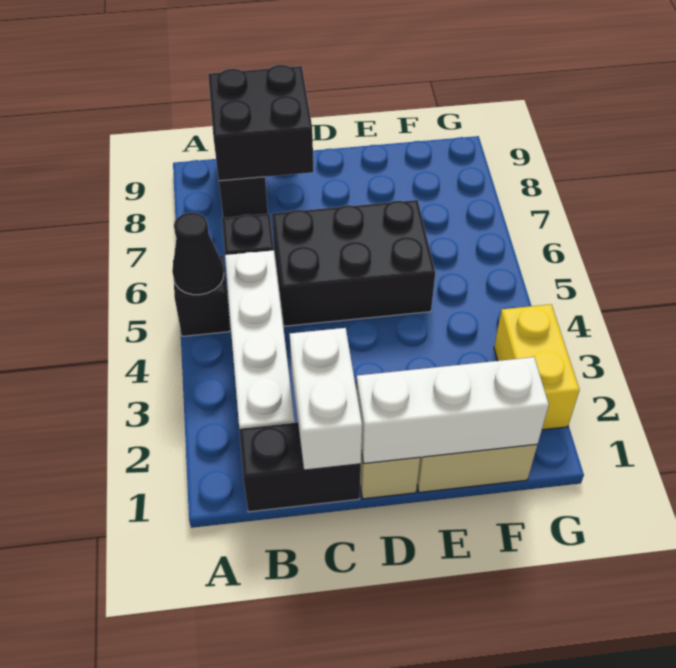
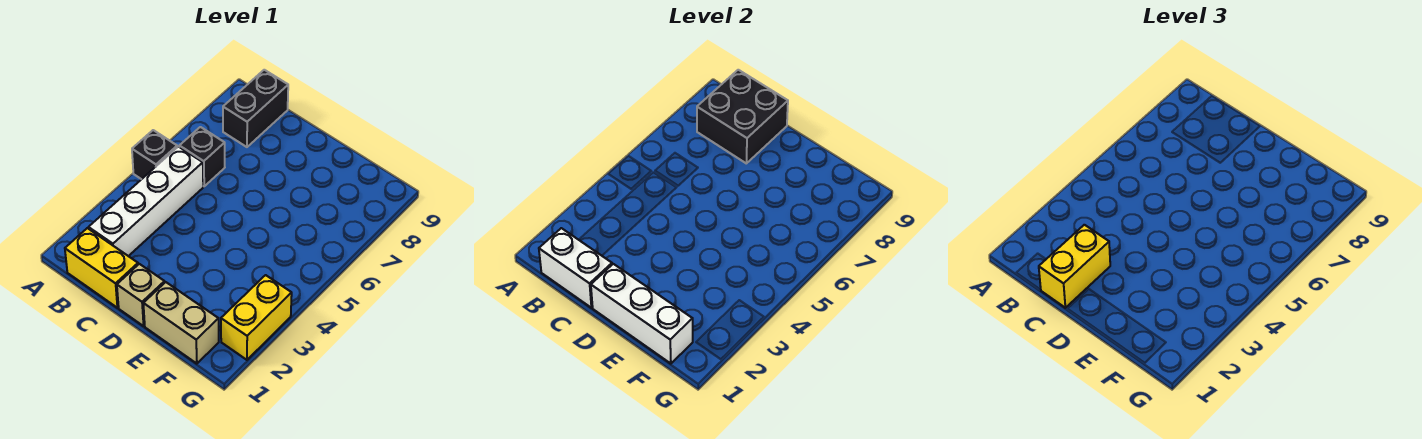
black 1x1 cone [172,212,224,295] -> none
black 1x2 brick [239,422,361,512] -> yellow 1x2 brick [65,228,138,308]
white 1x2 brick [290,328,362,470] -> white 1x2 brick turned to [539,228,612,308]
none -> yellow 1x2 brick [1039,225,1110,308]
black 2x3 brick [272,200,435,326] -> none

